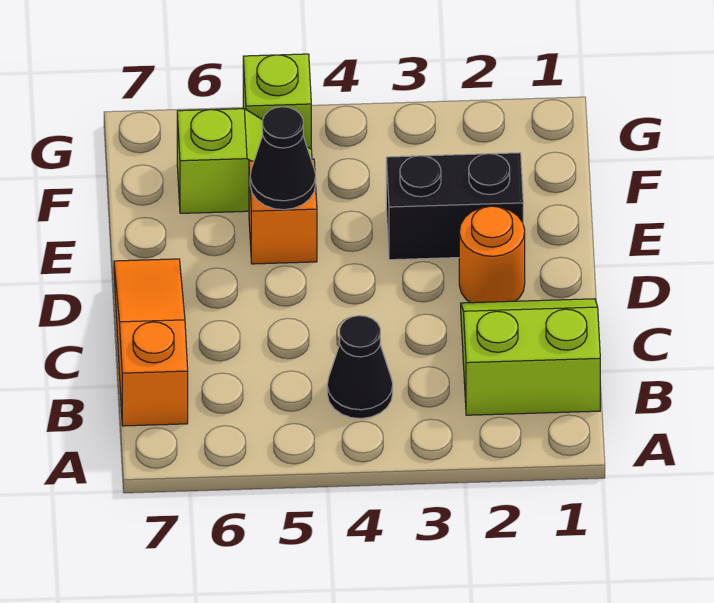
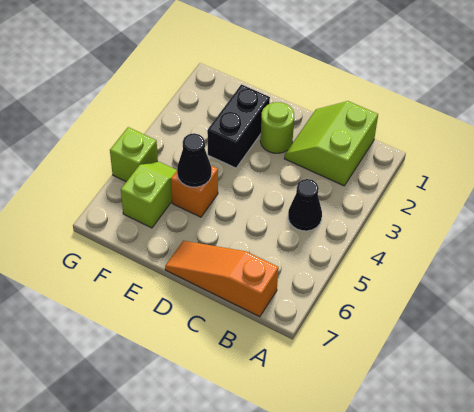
orange 1x1 round brick [459,206,525,303] -> lime 1x1 round brick [260,102,294,153]

